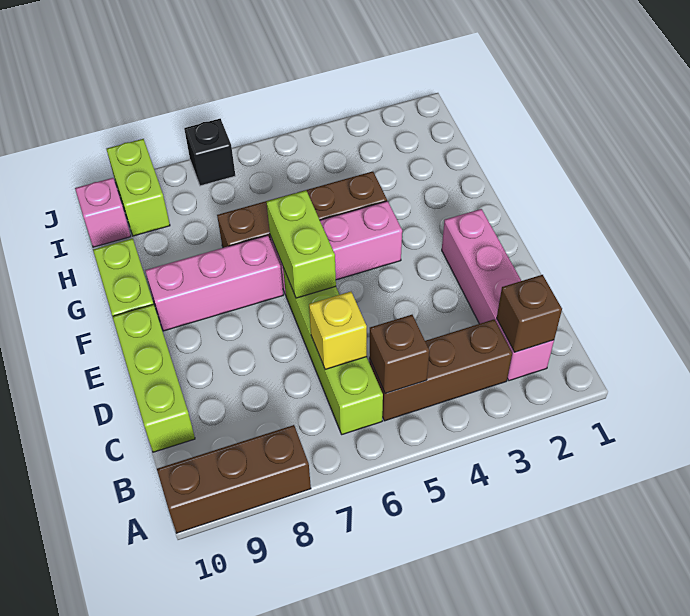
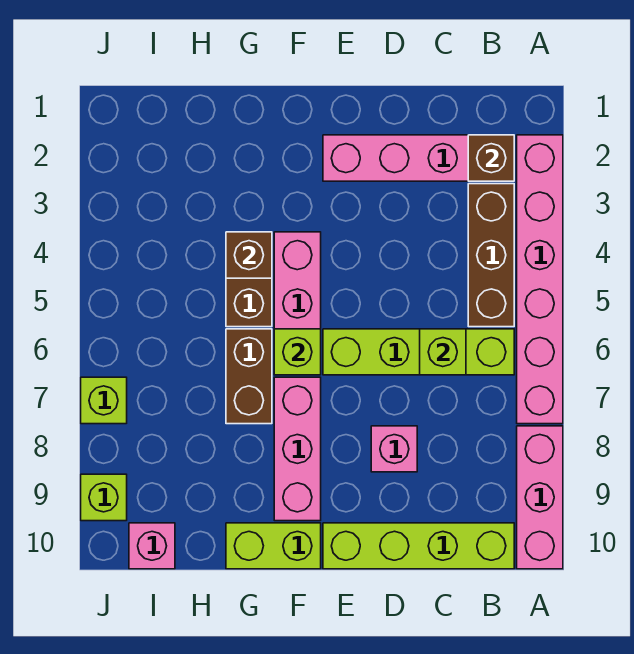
none -> pink 1x6 brick [517,135,563,424]
brown 1x3 brick [157,425,311,533] -> pink 1x3 brick [517,426,563,569]
brown 1x1 brick [369,315,429,394] -> brown 1x1 brick moved to [226,232,272,278]
yellow 1x1 brick [309,292,367,369] -> lime 1x1 brick [420,329,466,375]
lime 1x3 brick [112,304,195,452] -> lime 1x4 brick [323,523,514,569]
none -> pink 1x1 brick [371,426,417,472]
lime 1x2 brick [267,190,336,298] -> lime 1x1 brick [274,329,321,375]
lime 1x2 brick [107,139,170,236] -> lime 1x1 brick [81,474,127,521]
black 1x1 brick [184,119,235,186] -> lime 1x1 brick [81,377,127,424]

